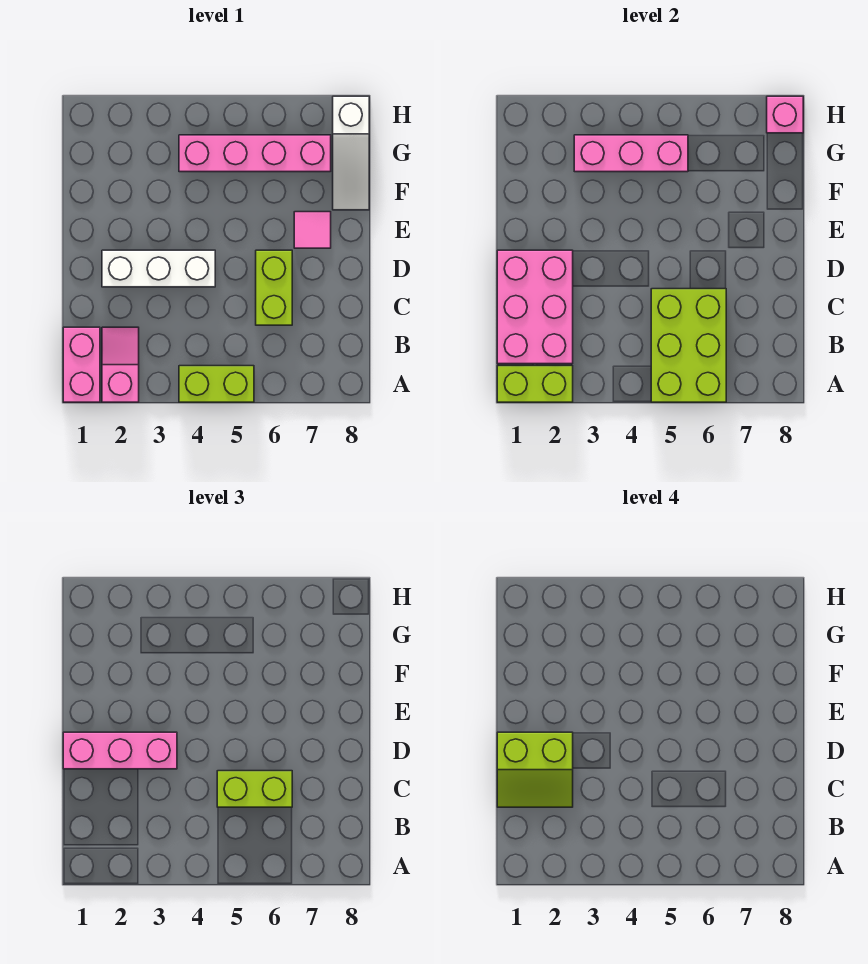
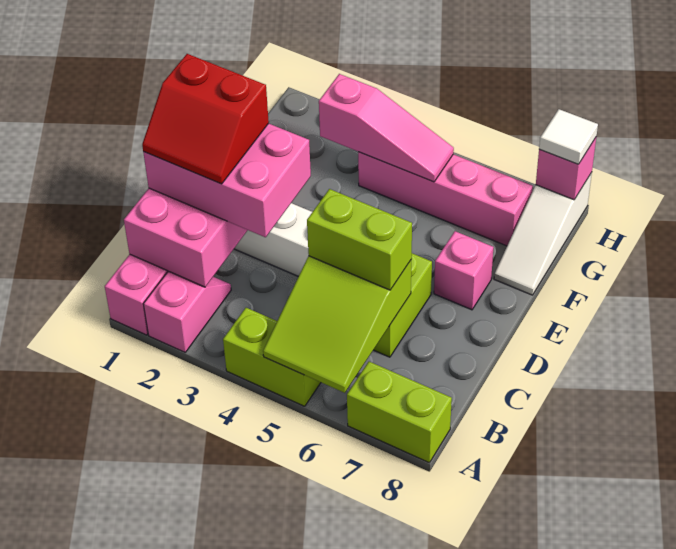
lime 1x2 brick [497,366,573,402] -> lime 1x2 brick moved to [347,362,452,463]
lime 2x3 brick [651,289,726,402] -> lime 2x3 slope [263,256,411,393]
lime 2x2 slope [497,732,573,807] -> red 2x2 slope [142,54,269,184]
pink 1x3 brick [63,732,177,769] -> pink 2x3 brick [143,123,311,237]
pink 1x1 tile [294,212,331,248] -> pink 1x1 brick [434,231,494,310]
pink 1x3 brick [574,135,688,172] -> pink 1x3 slope [319,74,454,182]
none -> white 1x1 tile [539,109,598,164]

